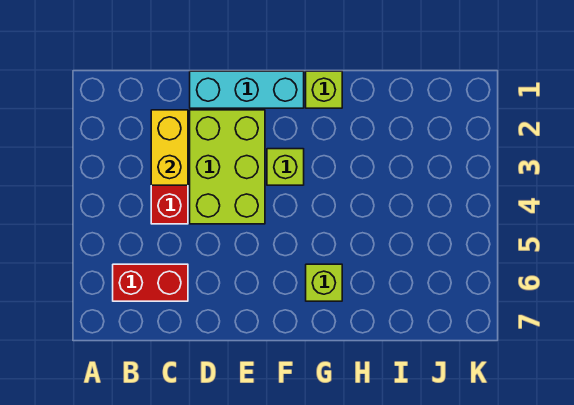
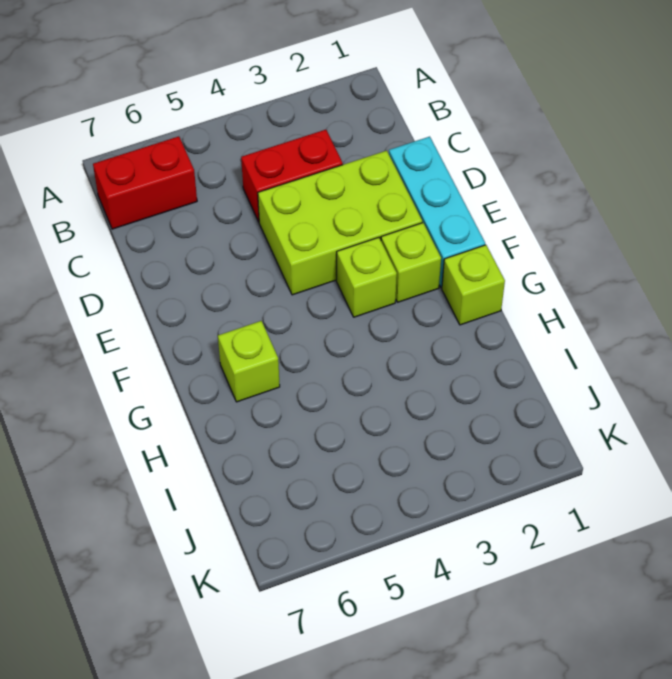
red 1x2 brick [113,264,188,301] -> red 1x2 brick turned to [93,136,197,229]
yellow 1x2 brick [151,110,188,185] -> none
none -> lime 1x1 brick [381,223,441,302]

